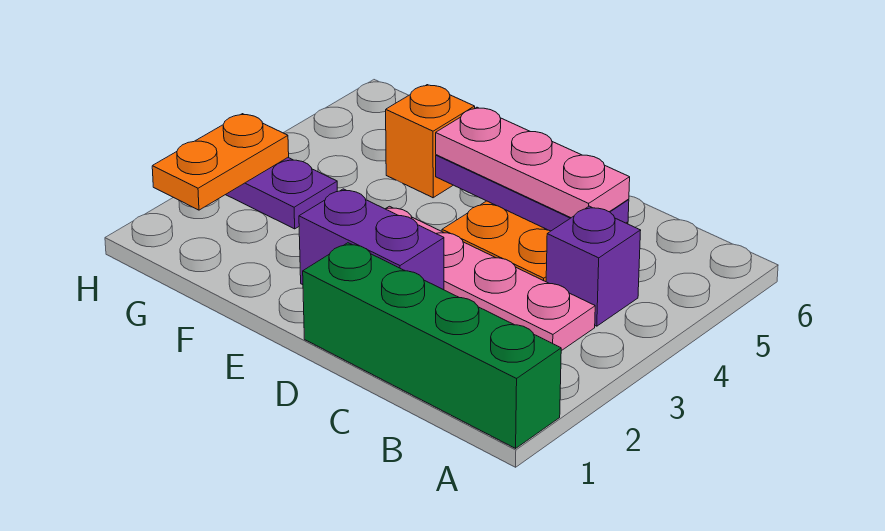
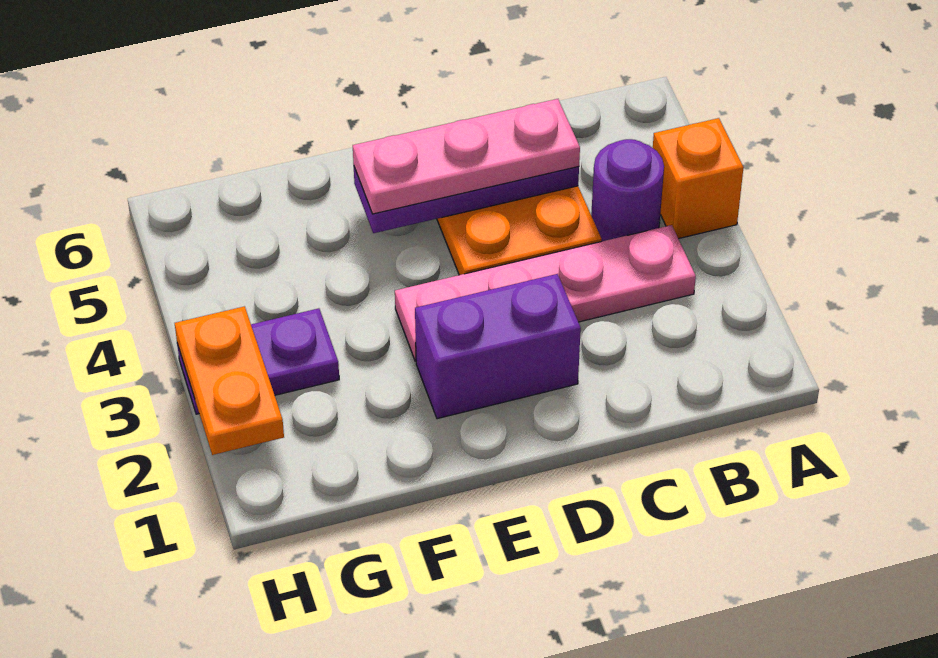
green 1x4 brick [303,243,561,448] -> none
purple 1x1 brick [546,206,641,326] -> purple 1x1 round brick [591,139,664,241]
orange 1x1 brick [386,85,475,198] -> orange 1x1 brick moved to [653,118,744,239]

